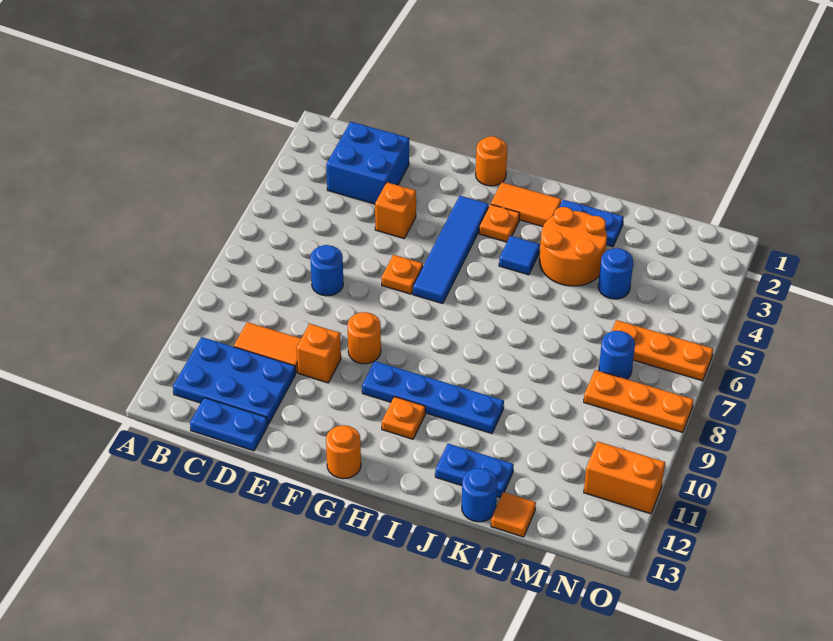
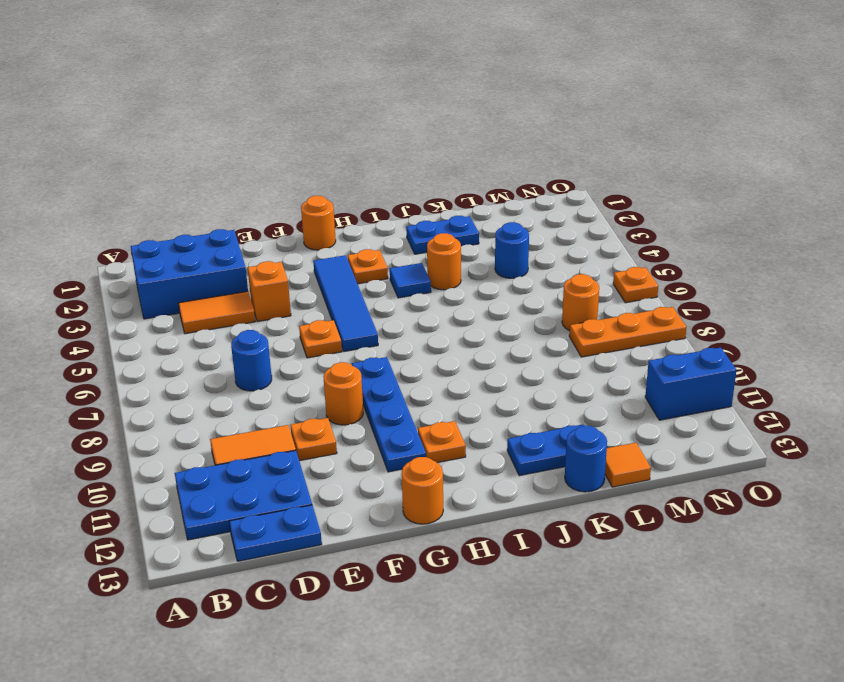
blue 2x2 brick [326,122,409,204] -> blue 2x3 brick [131,229,248,319]
orange 1x1 brick [296,324,341,383] -> orange 1x1 plate [290,418,337,461]
blue 1x4 plate [362,361,504,434] -> blue 1x4 plate turned to [352,357,426,472]
orange 1x2 tile [491,182,561,227] -> orange 1x2 tile moved to [178,291,255,334]
orange 2x2 round brick [539,207,607,286] -> orange 1x1 round brick [427,233,461,290]
orange 1x3 plate [611,320,713,381] -> orange 1x1 plate [613,267,658,303]
blue 1x1 round brick [599,331,635,379] -> orange 1x1 round brick [562,274,599,331]
orange 1x2 brick [584,441,665,514] -> blue 1x2 brick [645,347,736,420]

